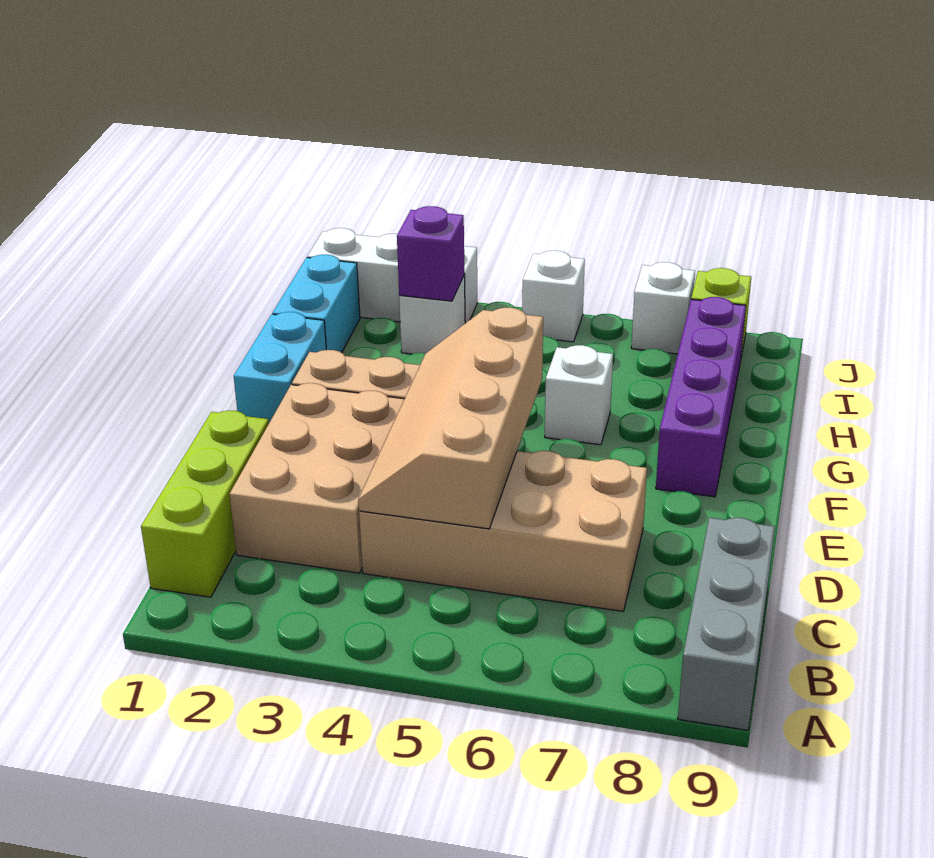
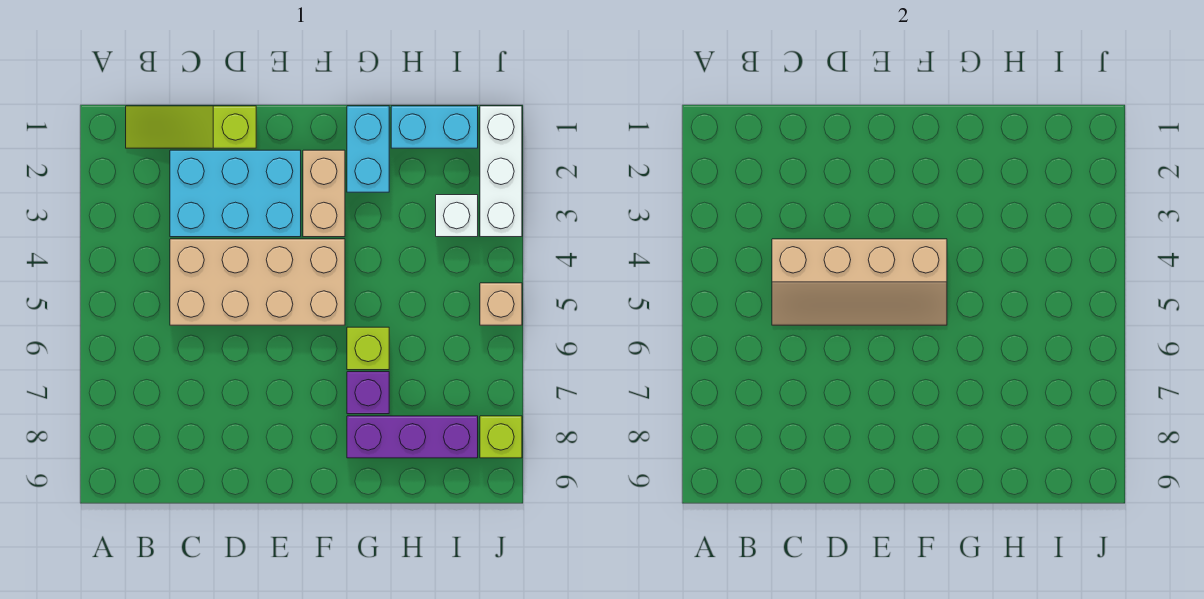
grey 1x3 brick [678,518,775,730] -> none
lime 1x3 brick [141,411,269,597] -> lime 1x3 slope [126,106,256,148]
tan 2x3 brick [230,383,404,573] -> cyan 2x3 brick [170,150,301,237]
tan 2x4 brick [359,451,647,611] -> tan 2x4 brick turned to [170,239,345,325]
tan 2x4 slope [358,308,543,529] -> tan 2x4 slope turned to [772,239,947,325]
cyan 1x2 brick [234,312,326,423] -> cyan 1x2 brick turned to [347,106,389,192]
purple 1x4 brick [656,297,746,497] -> purple 1x3 brick [347,416,478,458]
white 1x1 brick [545,345,613,445] -> lime 1x1 brick [347,327,389,370]
purple 1x1 brick [397,206,465,301] -> purple 1x1 brick moved to [347,372,389,414]
white 1x1 brick [522,251,585,342] -> tan 1x1 brick [480,283,522,325]
white 1x1 brick [631,262,695,354] -> none

